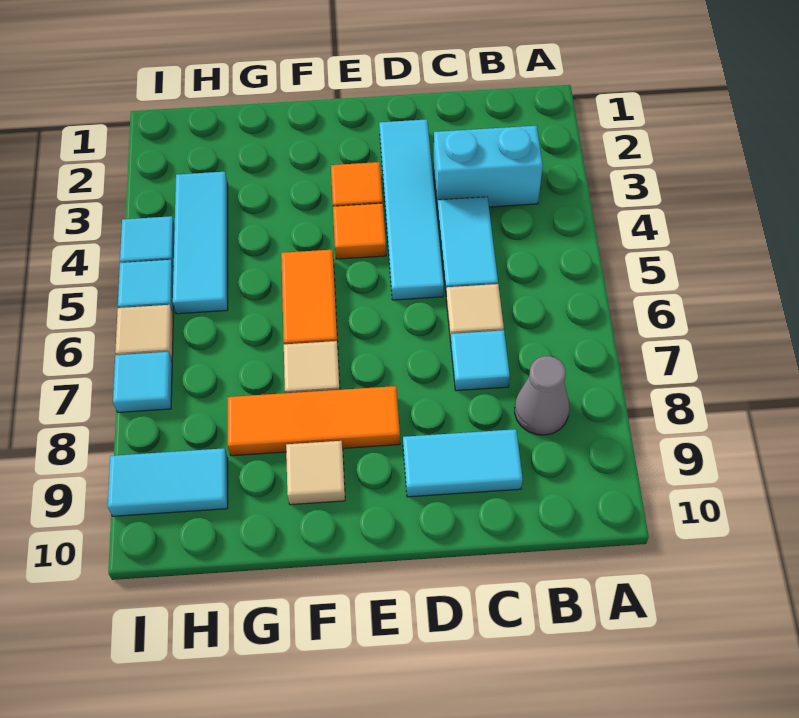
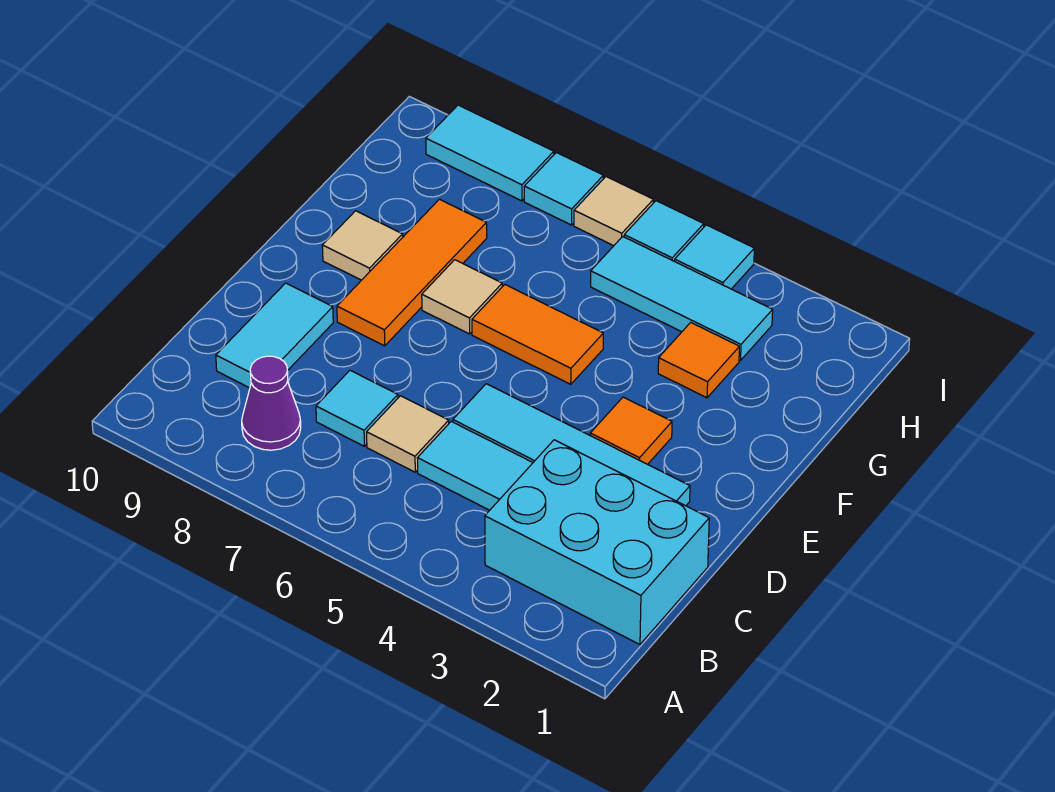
cyan 1x2 brick [434,126,543,210] -> cyan 2x3 brick [485,440,709,644]
grey 1x1 cone [515,356,569,435] -> purple 1x1 cone [242,356,301,450]
orange 1x1 tile [333,203,386,259] -> orange 1x1 tile moved to [658,323,739,398]
cyan 1x2 tile [108,448,228,516] -> cyan 1x2 tile turned to [426,105,554,201]

